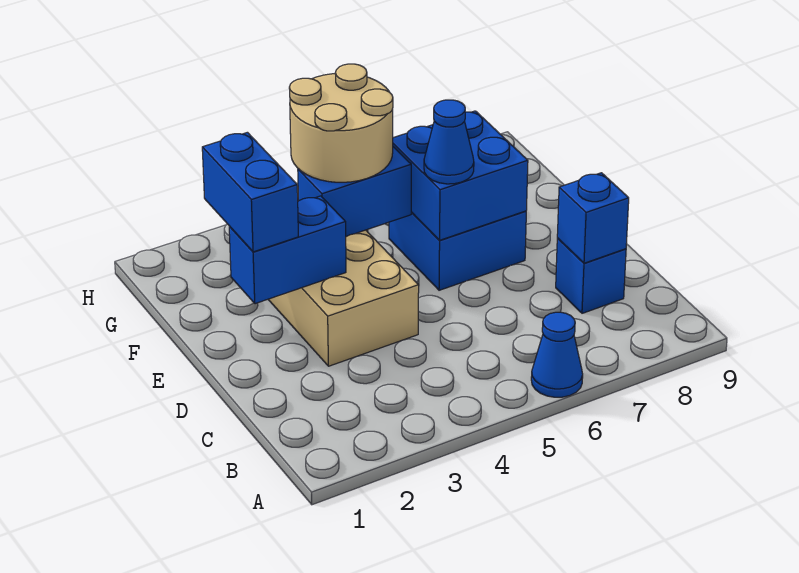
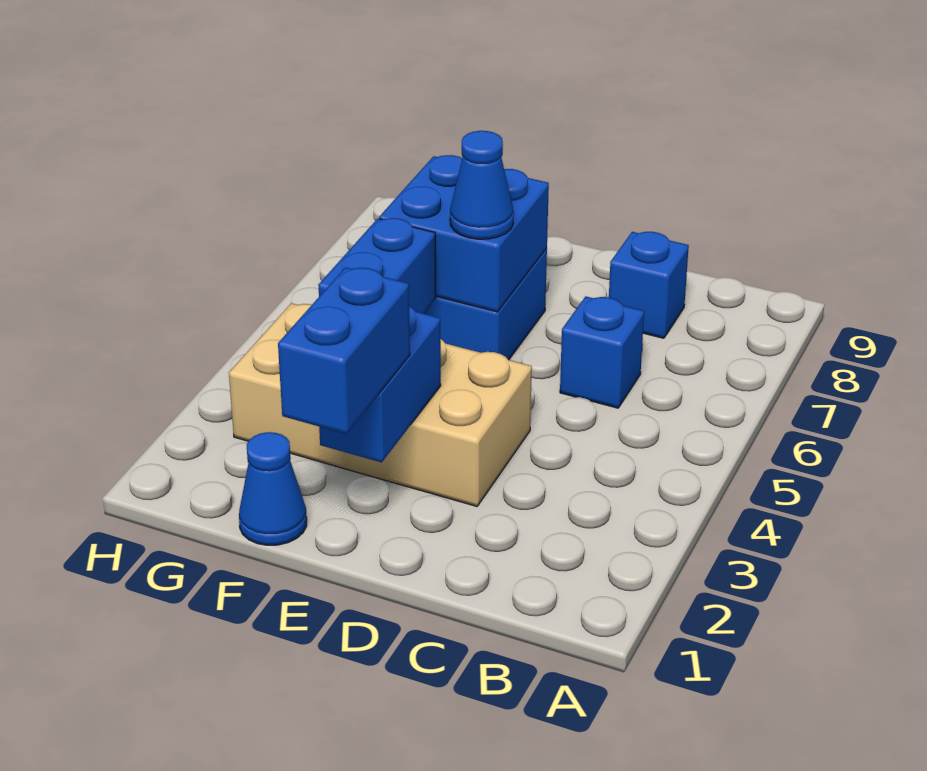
blue 1x1 cone [531,312,583,397] -> blue 1x1 cone moved to [239,432,307,545]
blue 1x1 brick [557,173,629,263] -> blue 1x1 brick moved to [560,296,644,408]
blue 1x2 brick [202,132,298,252] -> blue 1x2 brick turned to [278,267,410,434]
tan 2x2 round brick [289,64,393,182] -> none

